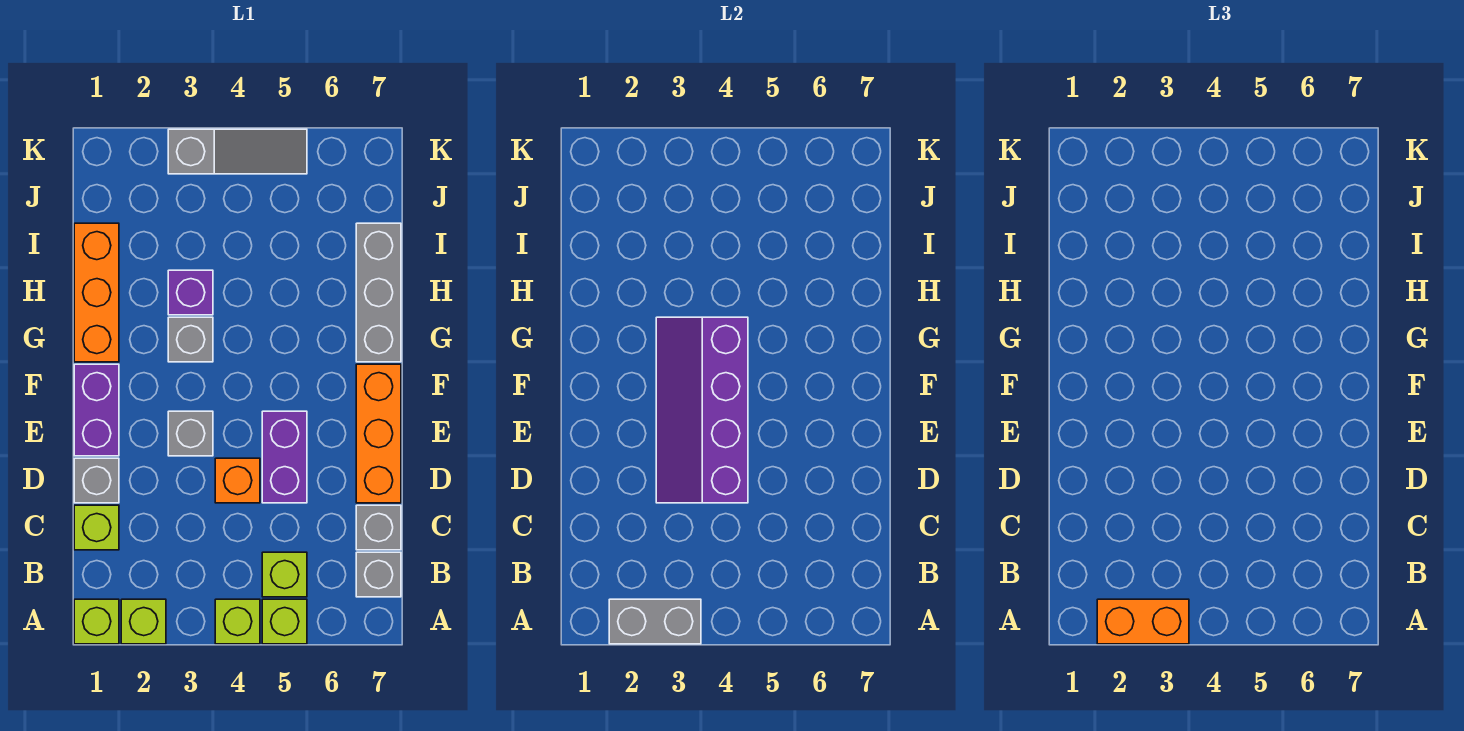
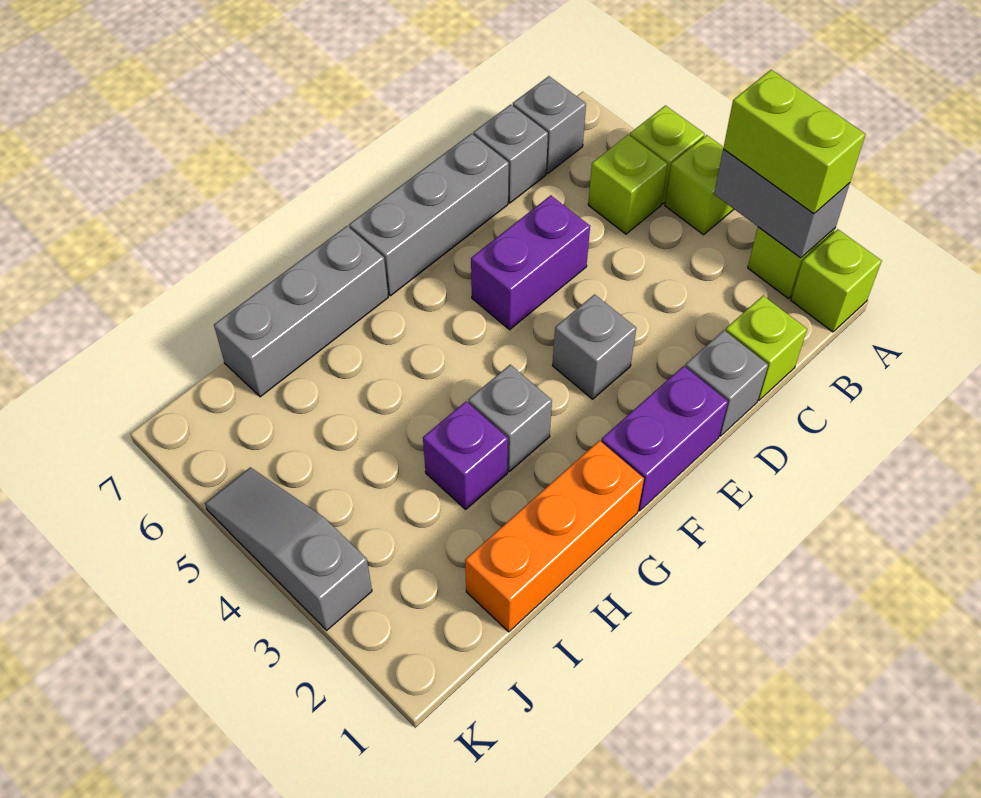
orange 1x2 brick [1097,599,1189,644] -> lime 1x2 brick [723,70,866,214]
purple 2x4 slope [656,317,748,503] -> none
orange 1x1 brick [215,458,260,503] -> none
orange 1x3 brick [356,364,401,503] -> grey 1x3 brick [349,134,509,296]

